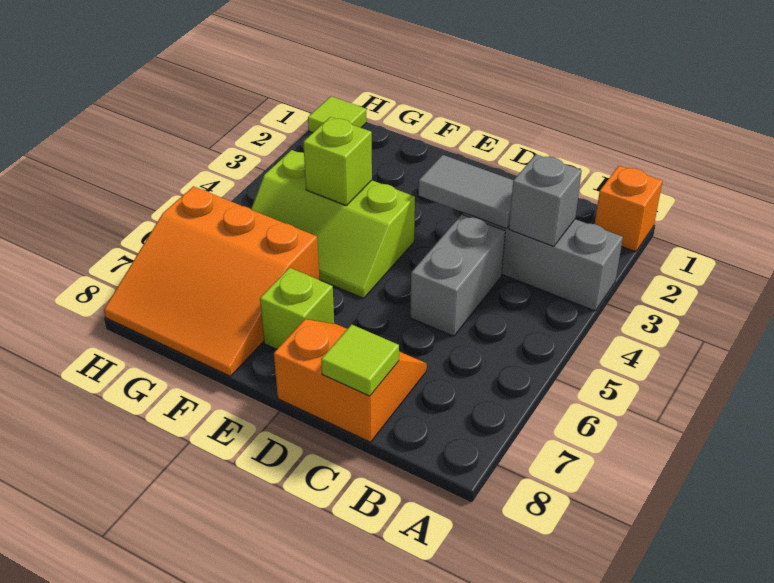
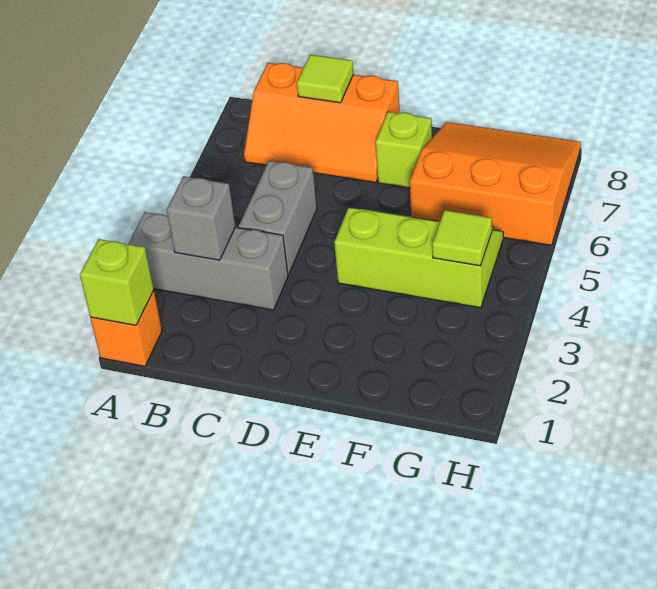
grey 1x2 tile [418,155,514,229] -> none
orange 2x2 slope [274,319,427,442] -> orange 2x3 slope [244,63,400,183]
lime 1x1 brick [303,117,372,206] -> lime 1x1 brick moved to [80,239,154,325]
lime 1x1 tile [308,96,367,133] -> lime 1x1 tile moved to [432,210,492,266]

